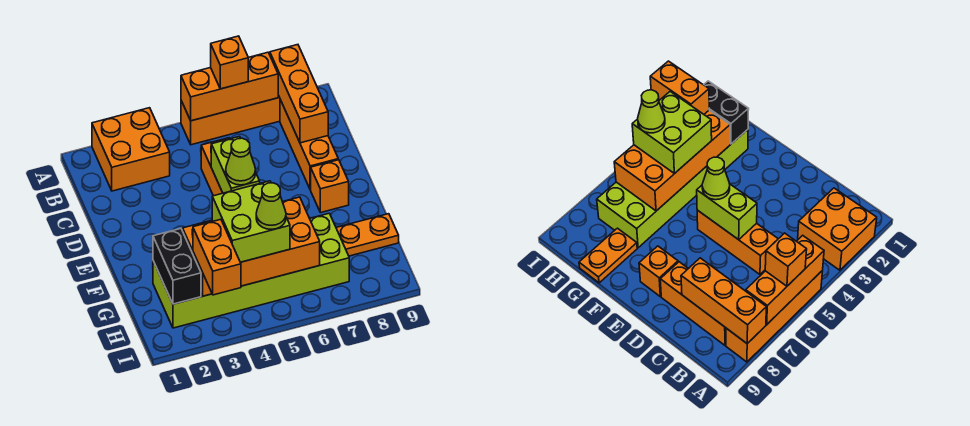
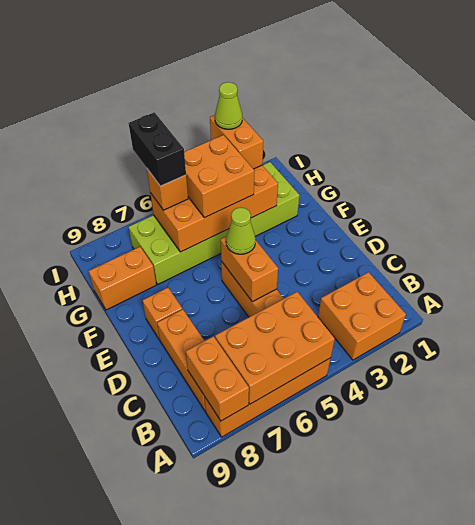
orange 1x3 brick [181,52,278,121] -> orange 2x3 brick [215,292,335,404]
orange 1x1 brick [211,36,248,89] -> orange 1x1 brick moved to [147,169,188,210]
orange 1x3 brick [270,45,328,143] -> orange 1x2 brick [186,336,249,421]
lime 1x2 brick [211,137,260,193] -> orange 1x2 brick [221,237,278,302]
black 1x2 brick [153,229,201,304] -> black 1x2 brick moved to [128,112,186,186]
lime 2x2 brick [212,181,290,262] -> orange 2x2 brick [184,135,254,218]
orange 1x2 plate [336,214,399,256] -> orange 1x2 brick [89,247,156,310]
lime 1x1 cone [256,183,286,229] -> lime 1x1 cone moved to [215,82,242,129]

